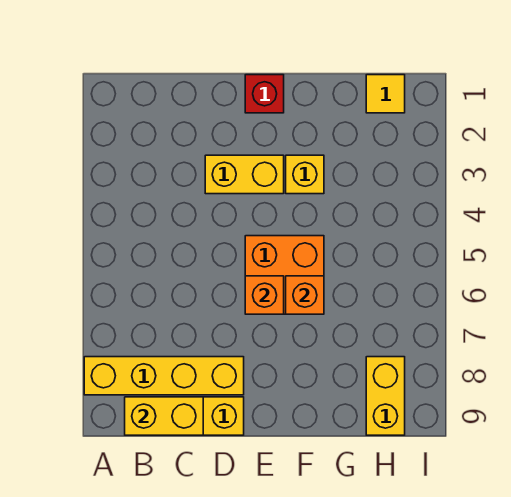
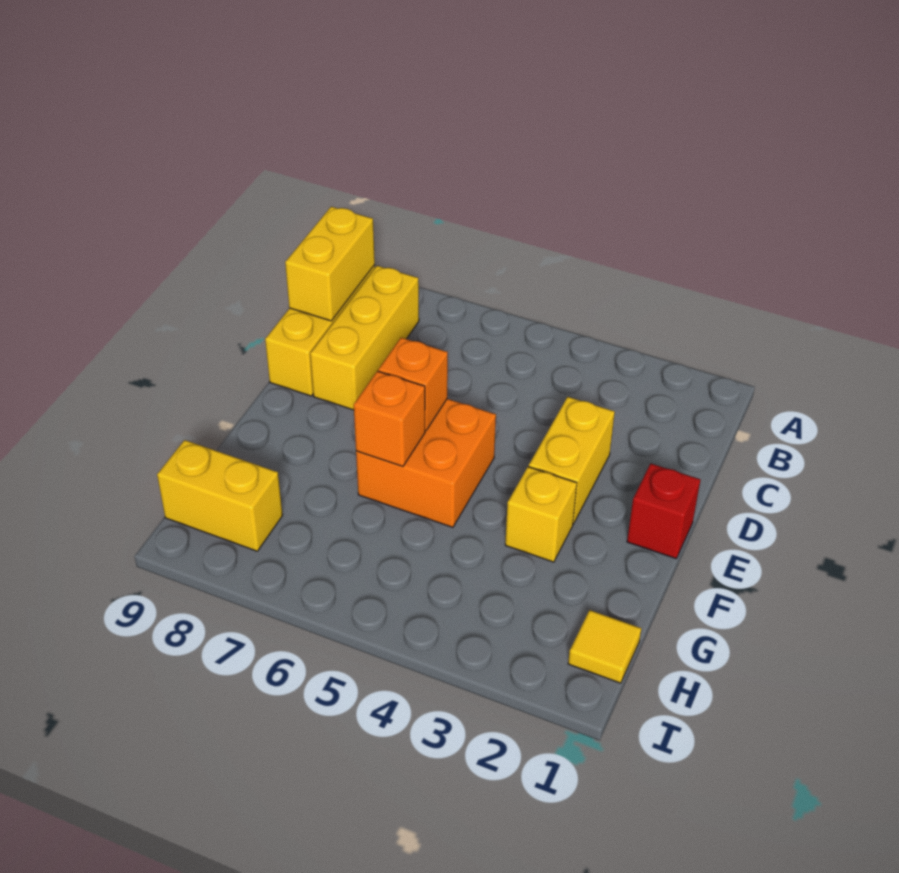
yellow 1x4 brick [84,357,244,395] -> yellow 1x3 brick [310,266,419,410]

